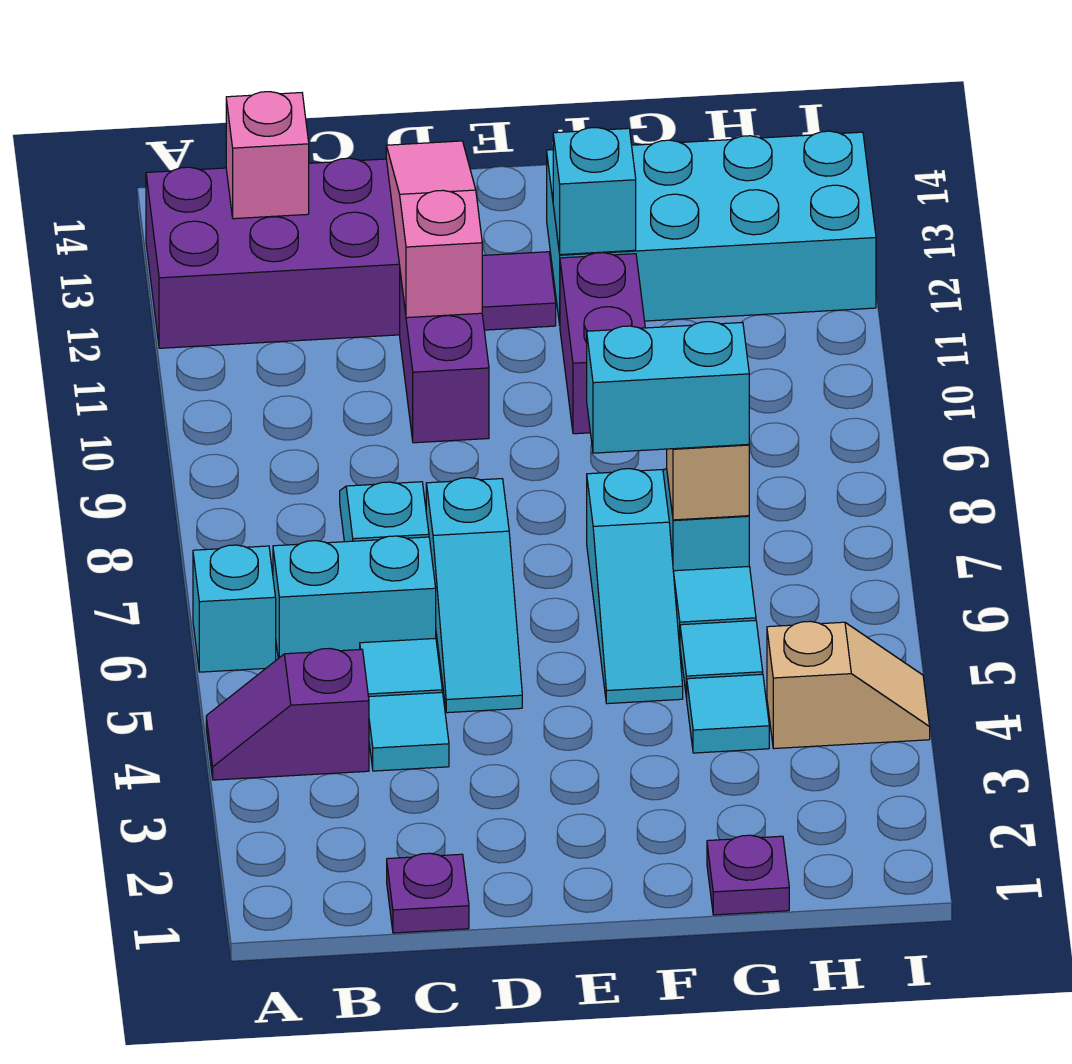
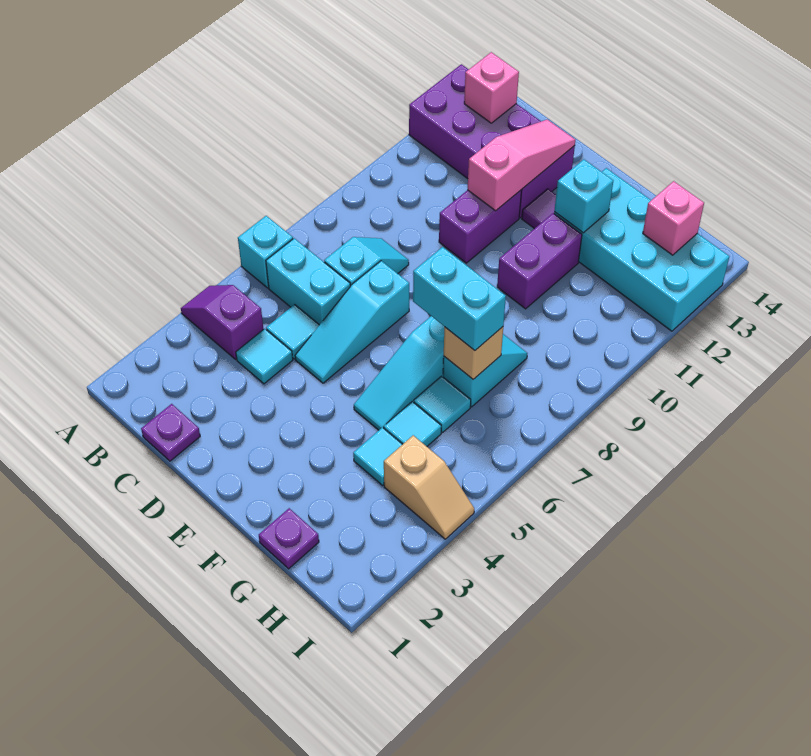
none -> pink 1x1 brick [643,181,704,255]

